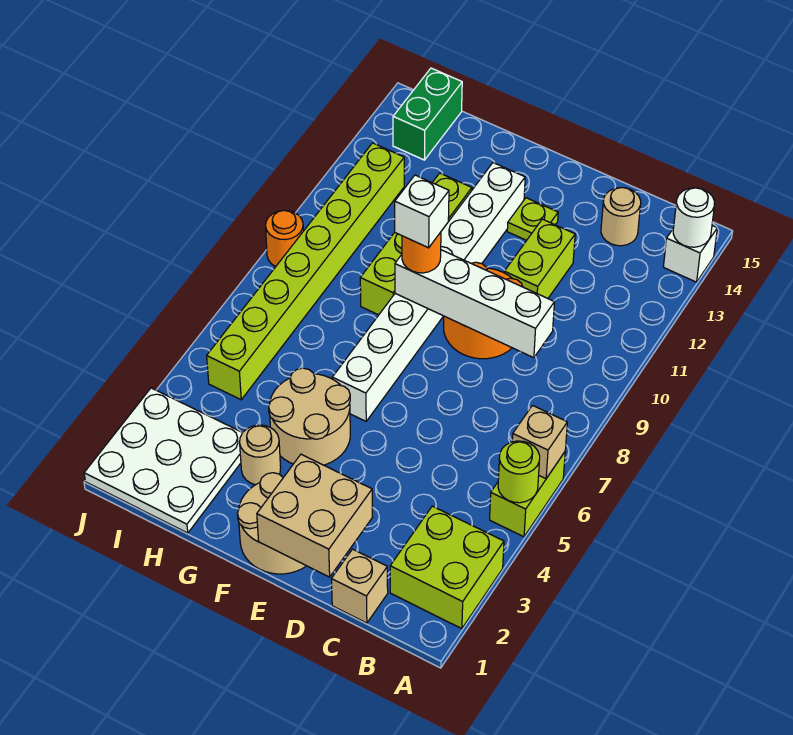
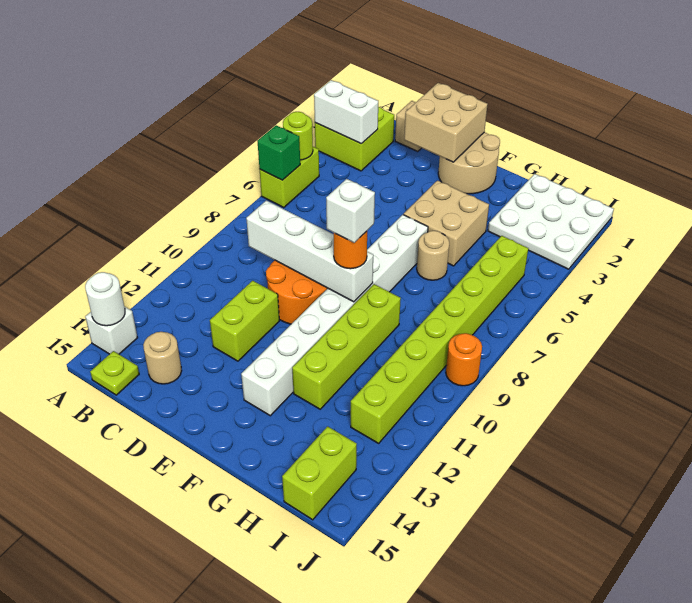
none -> white 1x2 brick [314,80,378,144]
tan 1x1 brick [512,406,567,479] -> green 1x1 brick [258,126,300,180]
lime 1x1 plate [507,198,558,240] -> lime 1x1 plate moved to [90,351,139,395]
tan 2x2 round brick [269,368,350,465] -> tan 2x2 brick [404,181,489,266]
tan 1x1 round brick [240,425,281,485] -> tan 1x1 round brick moved to [417,231,449,280]
green 1x2 brick [393,68,462,160] -> lime 1x2 brick [282,426,357,520]

